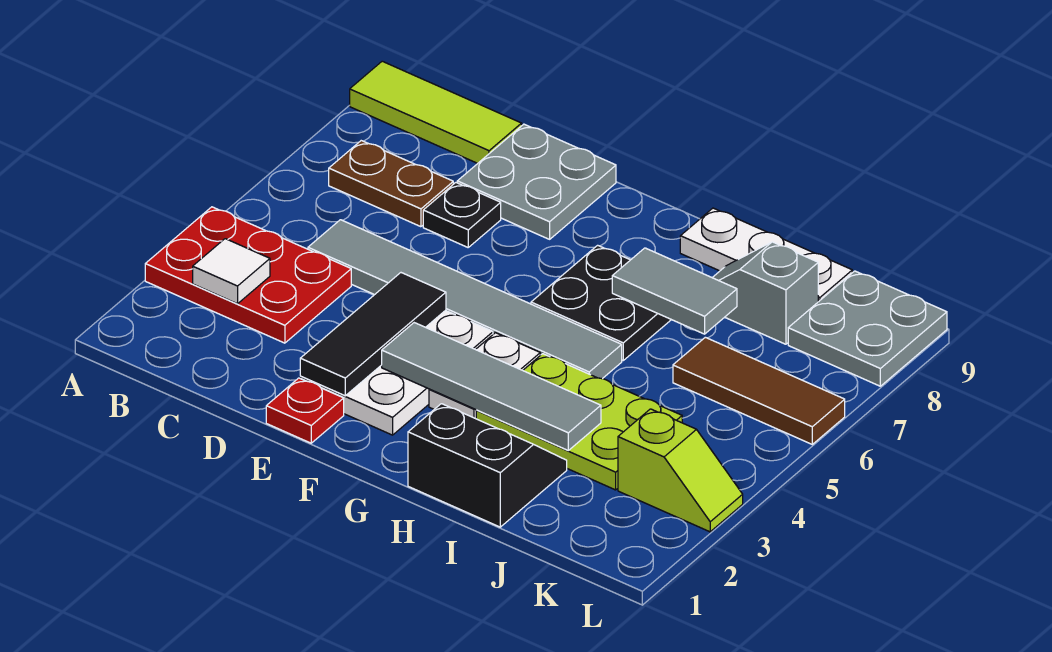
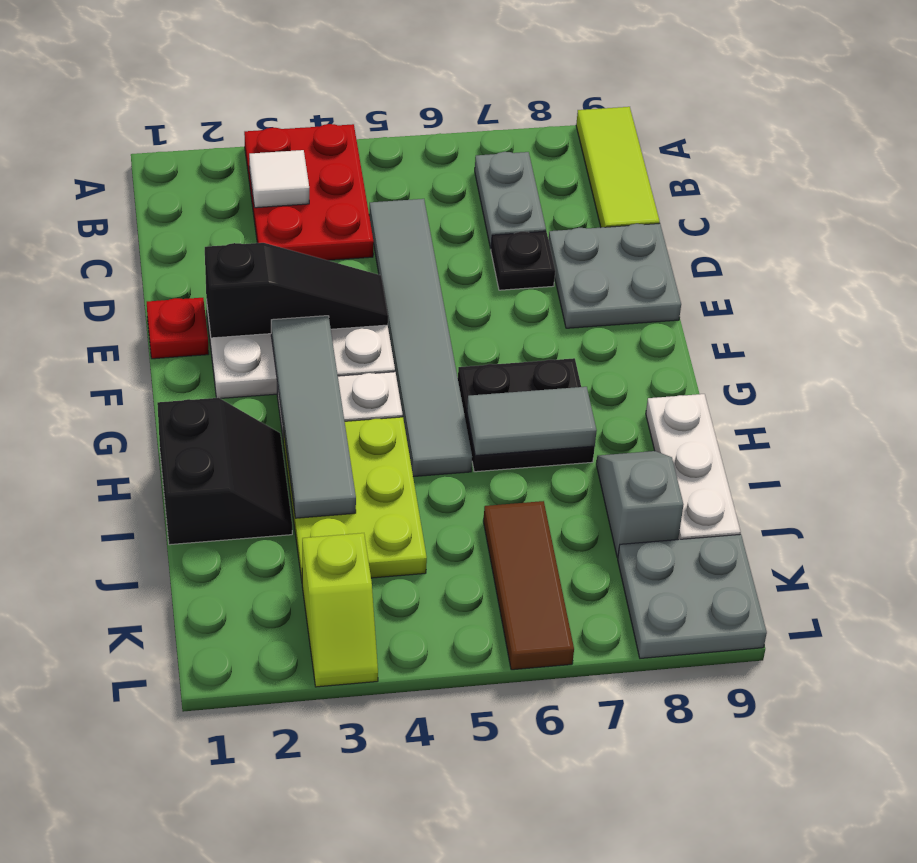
brown 1x2 plate [329,141,453,227] -> grey 1x2 plate [475,152,546,249]
black 1x3 tile [300,273,446,396] -> black 1x3 slope [205,243,388,338]
grey 1x2 tile [612,248,737,334] -> grey 1x2 tile turned to [467,387,597,456]

